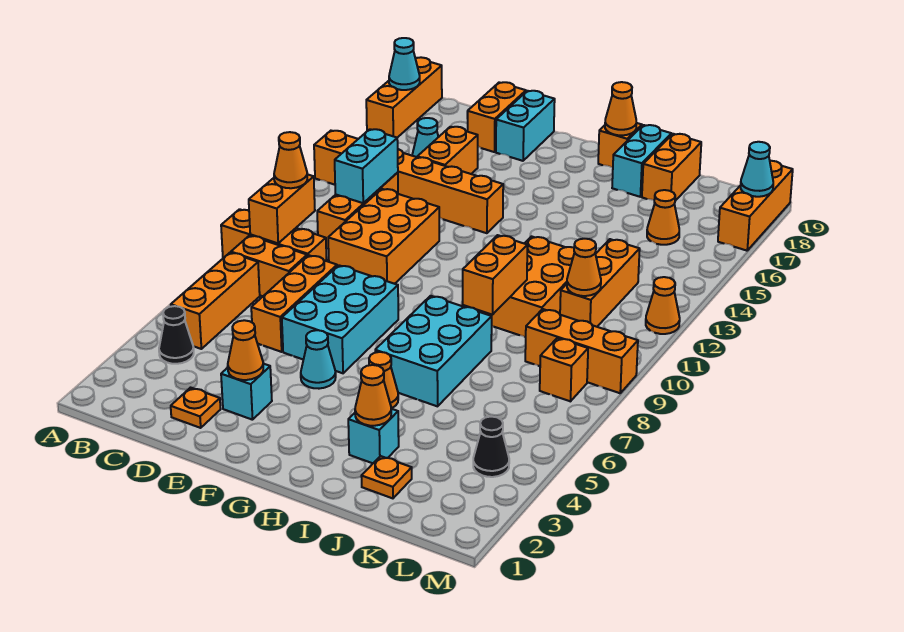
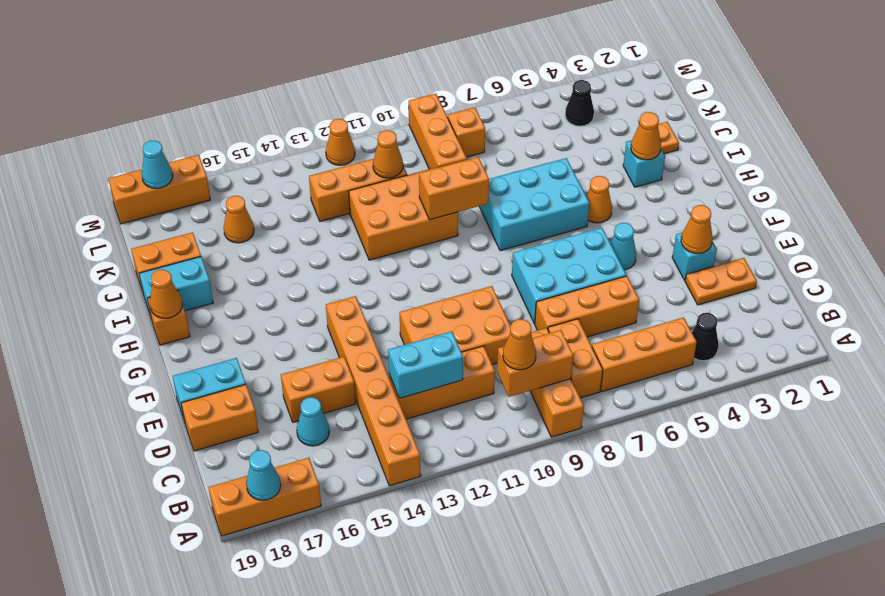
orange 1x1 plate [171,388,221,428] -> orange 1x2 plate [685,258,757,305]

